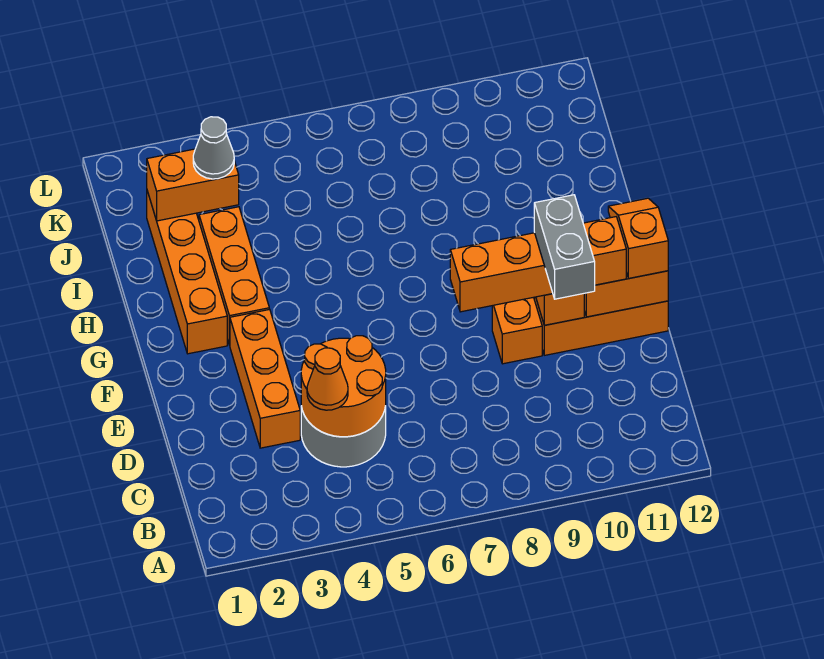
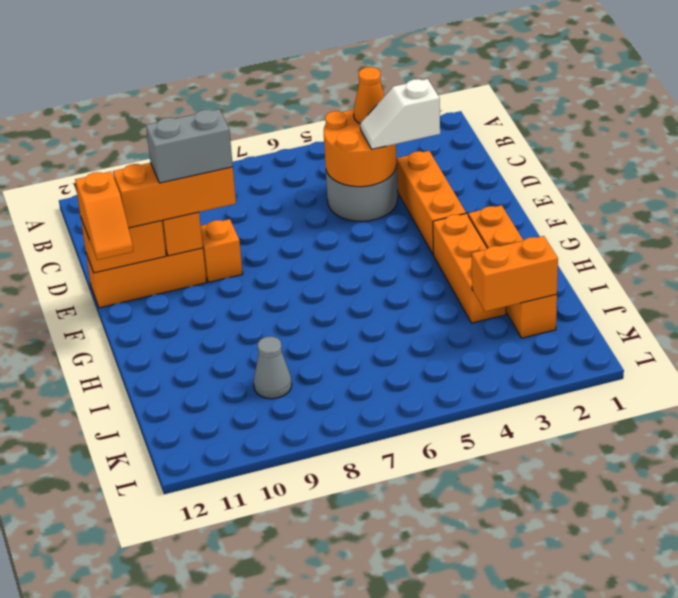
none -> white 1x2 slope [360,79,440,149]
grey 1x2 brick [534,195,595,299] -> grey 1x2 brick turned to [146,109,233,183]
orange 1x4 brick [450,217,626,312] -> orange 1x3 brick [113,163,236,228]
grey 1x1 cone [193,117,234,179] -> grey 1x1 cone moved to [254,337,292,399]

